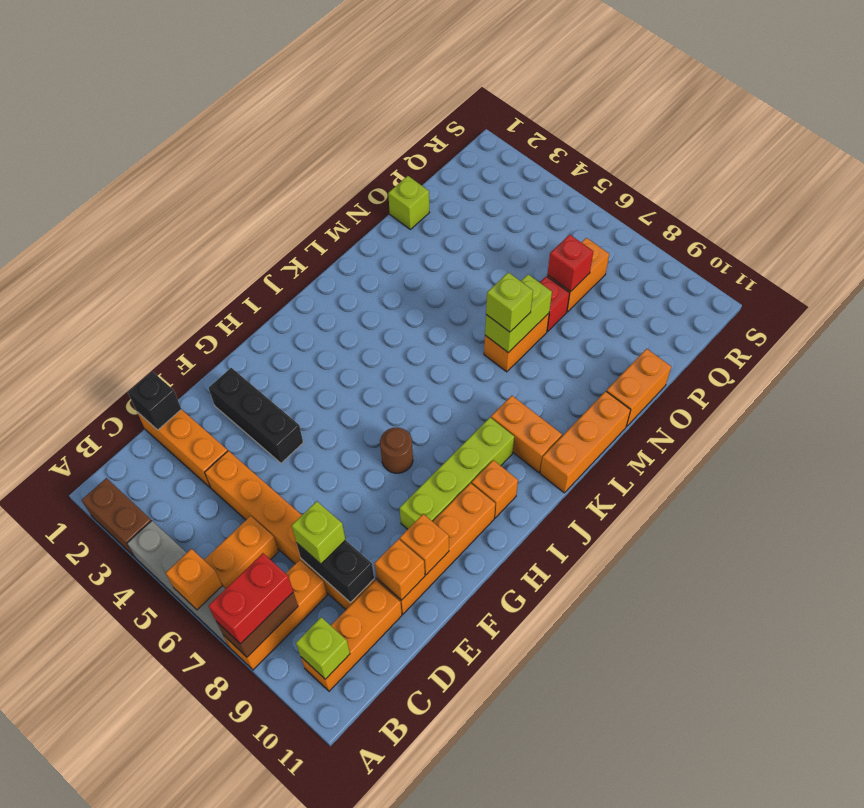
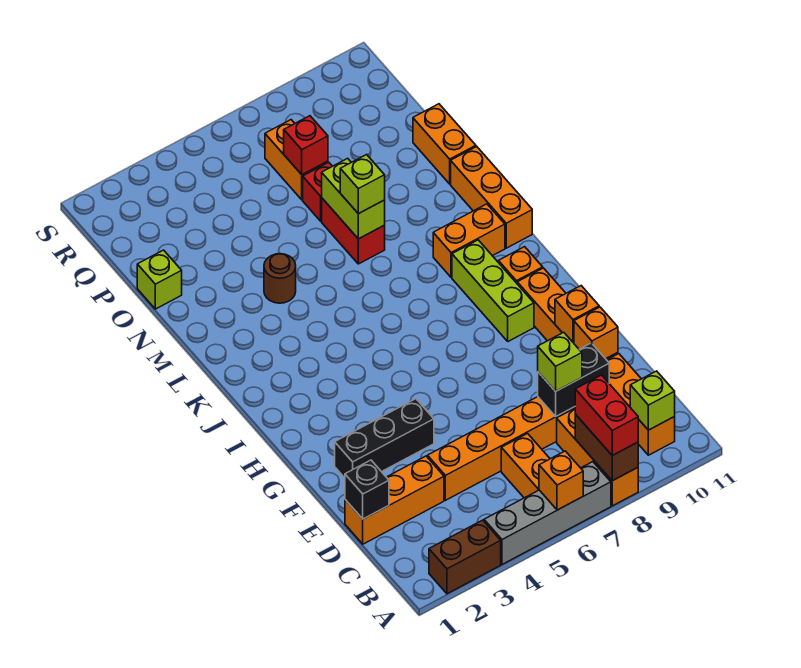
lime 1x4 brick [400,418,514,529] -> lime 1x3 brick [452,240,534,341]
brown 1x1 round brick [380,428,413,473] -> brown 1x1 round brick moved to [264,254,296,303]
orange 1x2 brick [484,313,549,372] -> red 1x2 brick [322,198,385,264]

